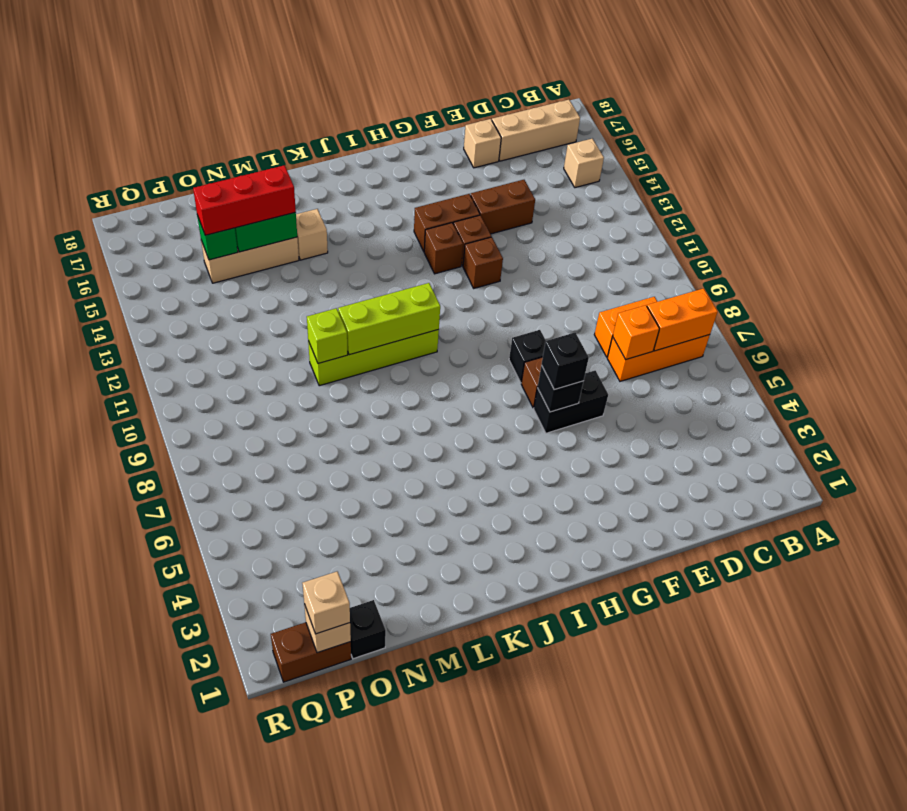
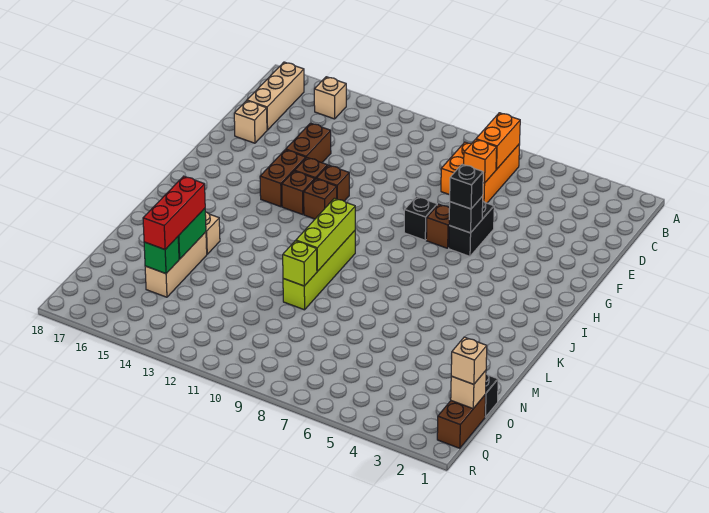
none -> brown 1x1 brick [304,179,337,219]

